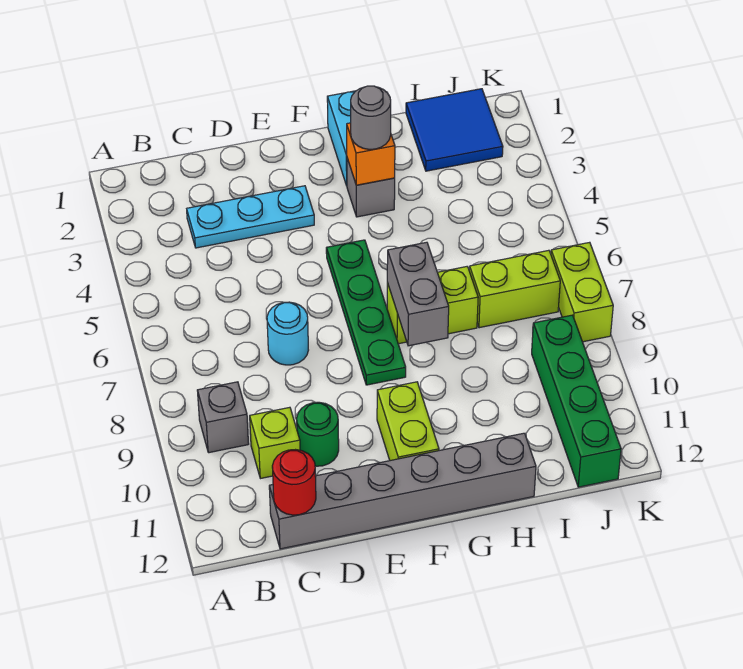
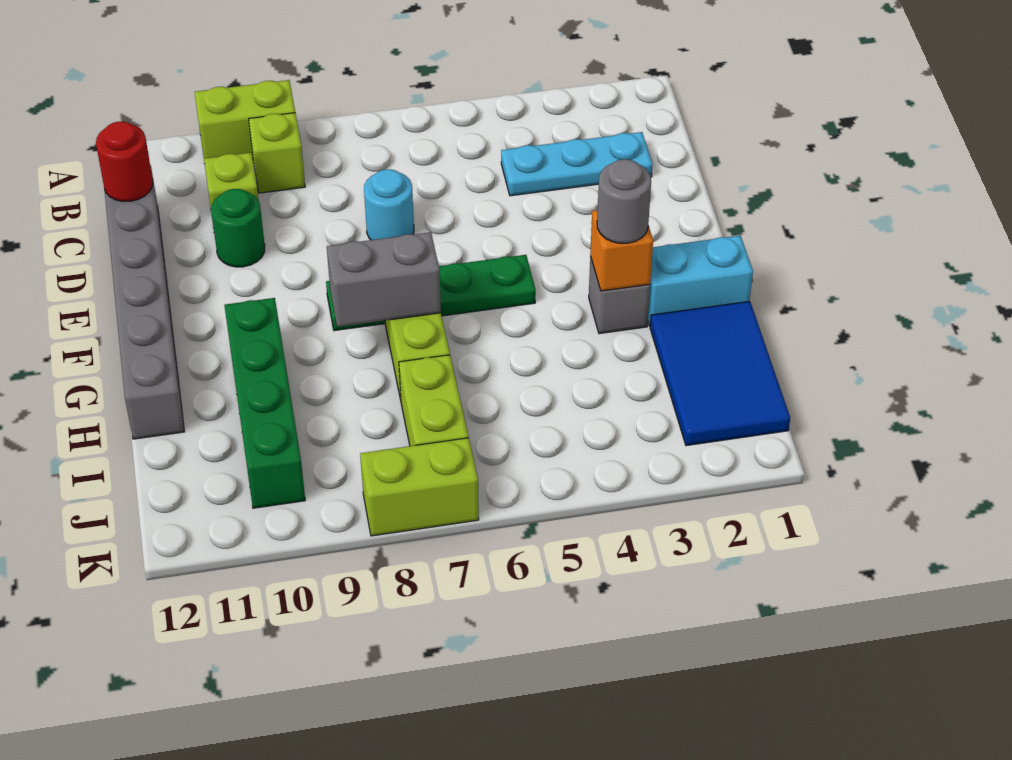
grey 1x1 brick [197,382,249,453] -> lime 1x1 brick [249,113,305,193]
cyan 1x3 plate [187,186,314,248] -> cyan 1x3 plate turned to [501,132,652,196]
lime 1x2 brick [377,382,439,461] -> lime 1x2 brick moved to [195,80,295,158]
blue 2x2 tile [406,89,503,171] -> blue 2x3 tile [650,301,790,446]
green 1x4 brick [532,315,621,487] -> green 1x4 brick turned to [224,298,305,508]

